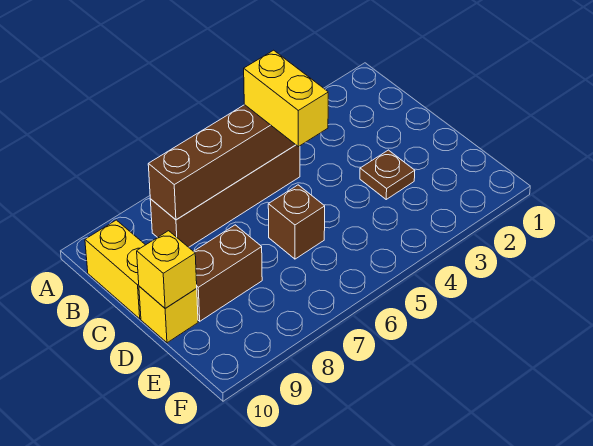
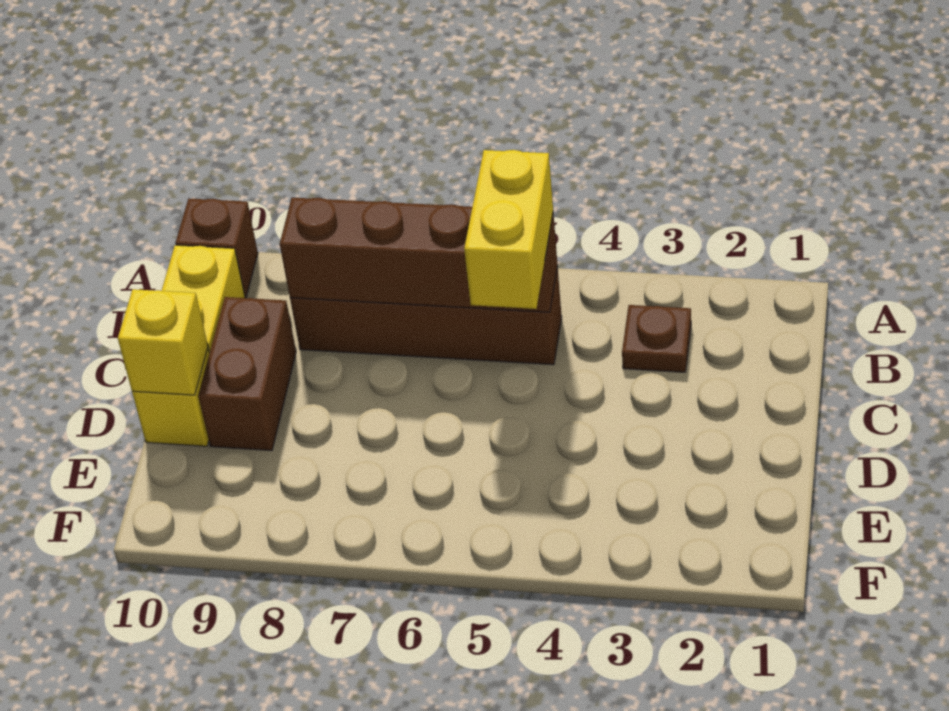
brown 1x1 plate [360,150,415,199] -> brown 1x1 plate moved to [622,305,691,372]
brown 1x1 brick [268,185,325,259] -> brown 1x1 brick moved to [175,199,258,298]
brown 1x2 brick [194,225,262,321] -> brown 1x2 brick turned to [198,297,296,451]

